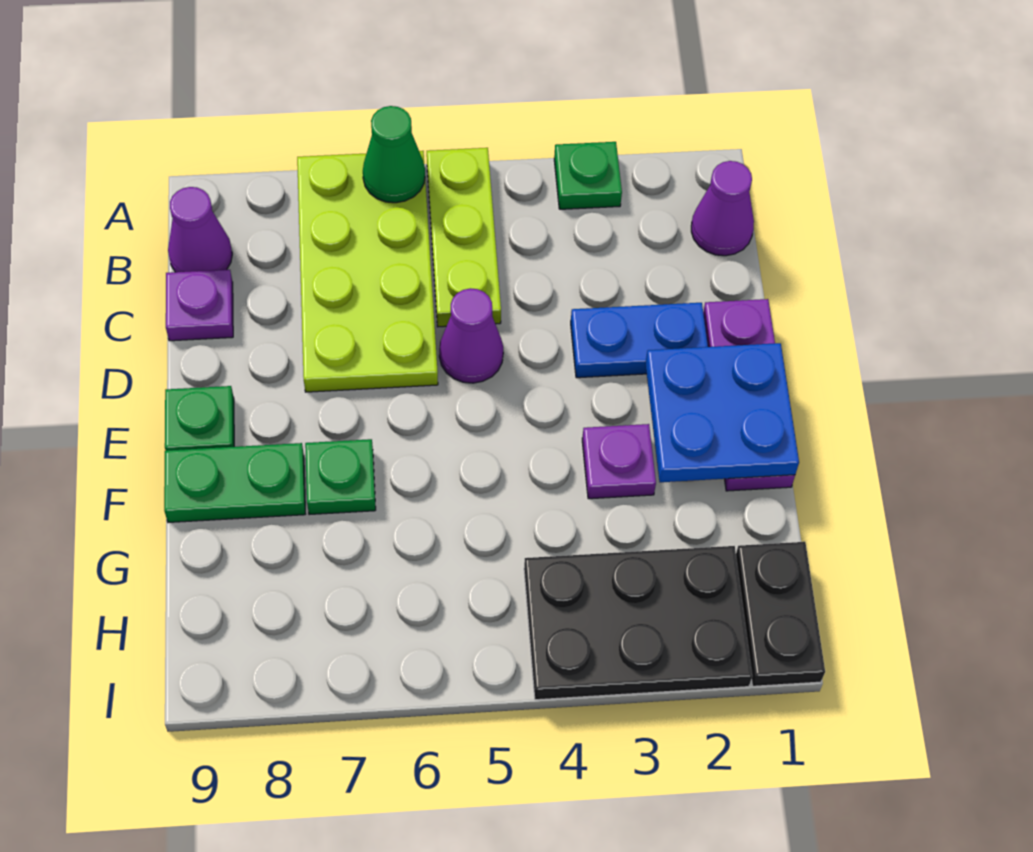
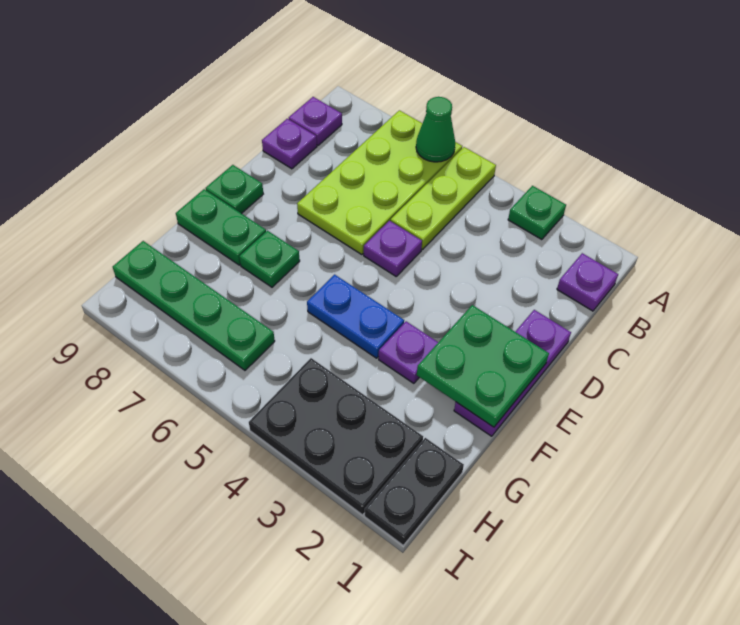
purple 1x1 cone [691,161,754,256] -> purple 1x1 plate [557,253,618,311]
purple 1x1 cone [168,187,232,272] -> purple 1x1 plate [289,97,342,145]
blue 1x2 plate [571,303,708,378] -> blue 1x2 plate moved to [307,275,404,358]
purple 1x1 cone [439,288,503,383] -> purple 1x1 plate [364,221,422,276]
blue 2x2 plate [645,343,799,482] -> green 2x2 plate [417,305,549,427]
none -> green 1x4 plate [113,241,275,370]

